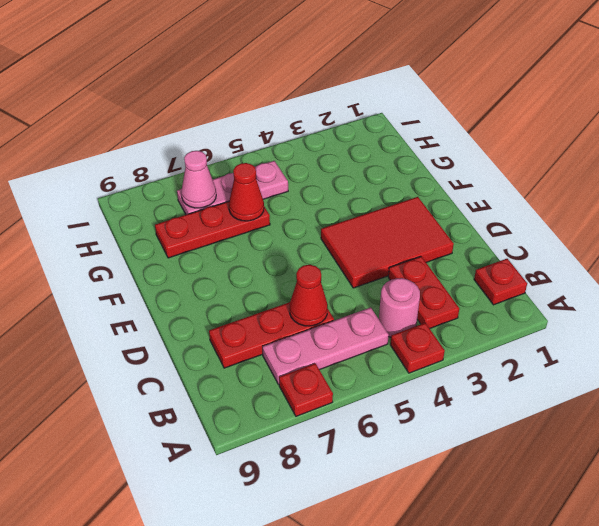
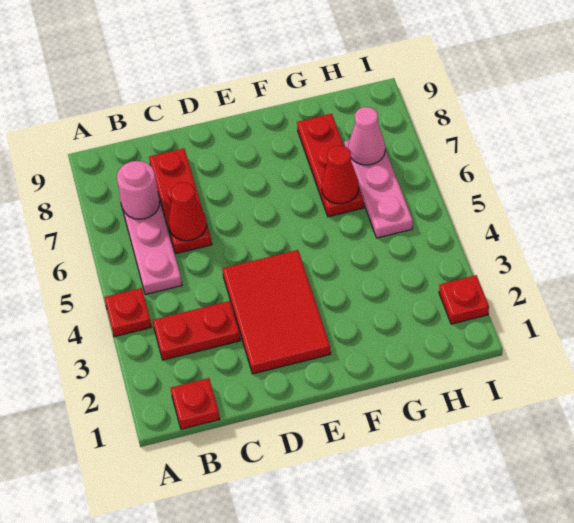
red 1x1 plate [279,363,333,416] -> red 1x1 plate moved to [439,275,489,324]
pink 1x1 round brick [379,278,420,337] -> pink 1x1 round brick moved to [117,161,160,219]

